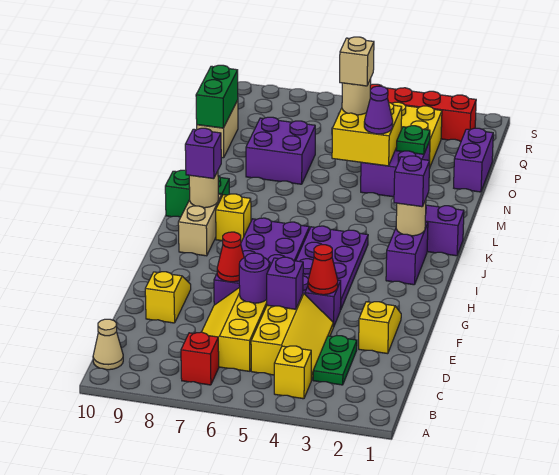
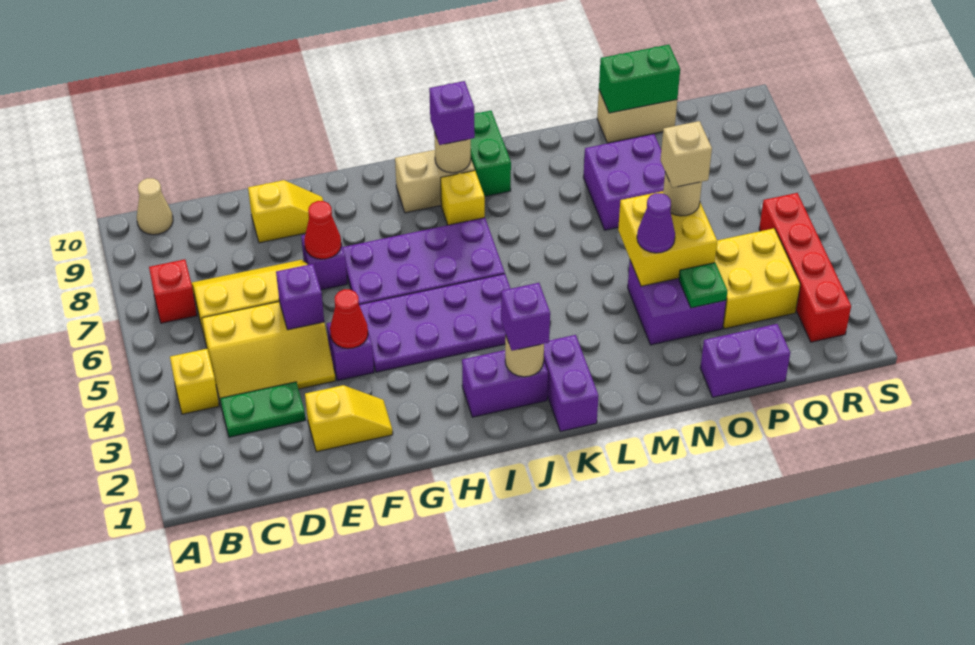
purple 1x1 round brick [239,253,270,303] -> none

